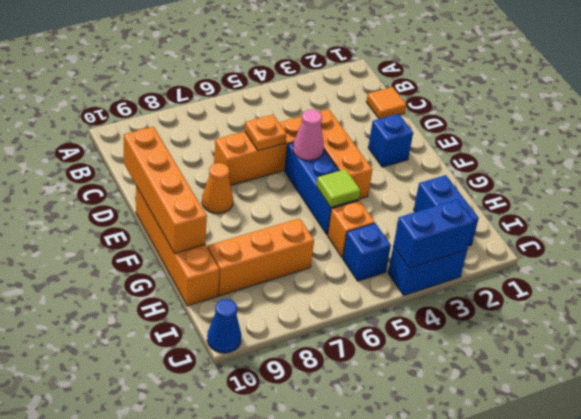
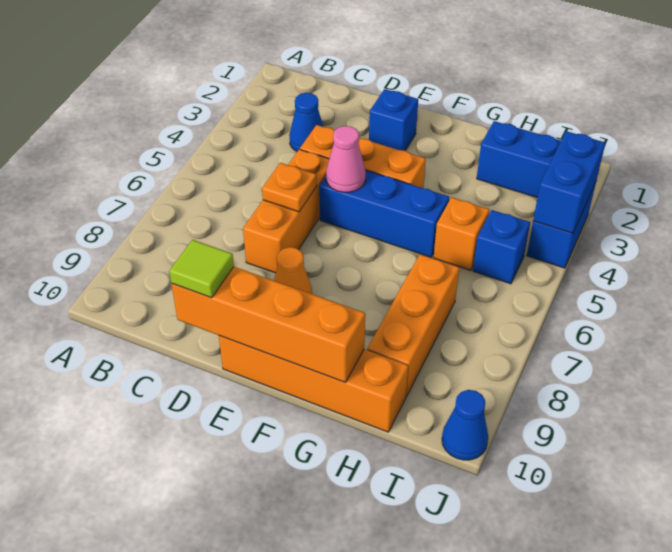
orange 1x1 tile [367,87,406,119] -> none
none -> blue 1x1 cone [289,93,323,151]
lime 1x1 tile [316,169,360,207] -> lime 1x1 tile moved to [169,240,234,298]

